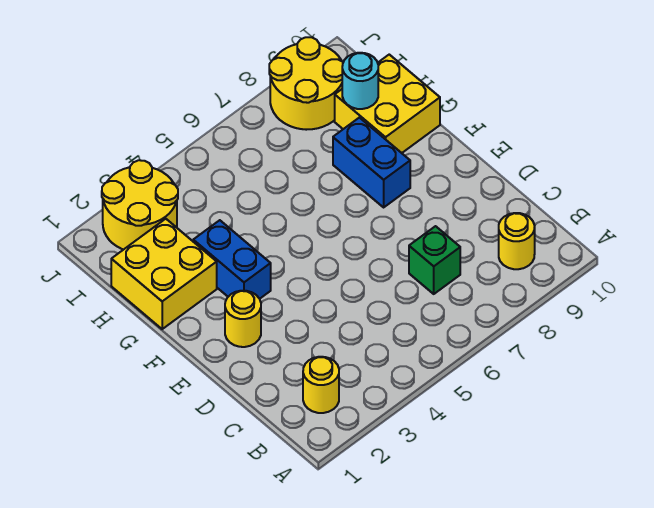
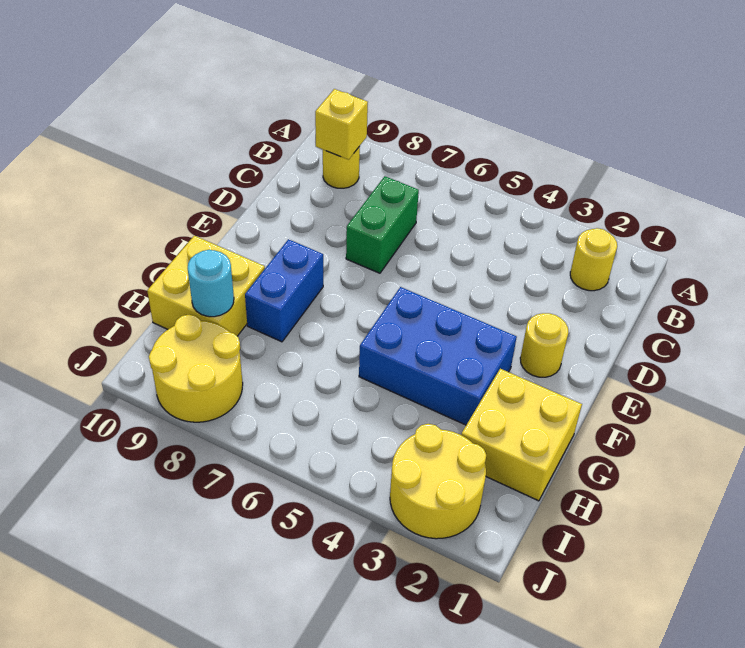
none -> yellow 1x1 brick [315,89,368,160]
green 1x1 brick [409,226,460,294] -> green 1x2 brick [346,176,419,273]
blue 1x2 brick [193,220,271,299] -> blue 2x3 brick [359,287,517,425]

